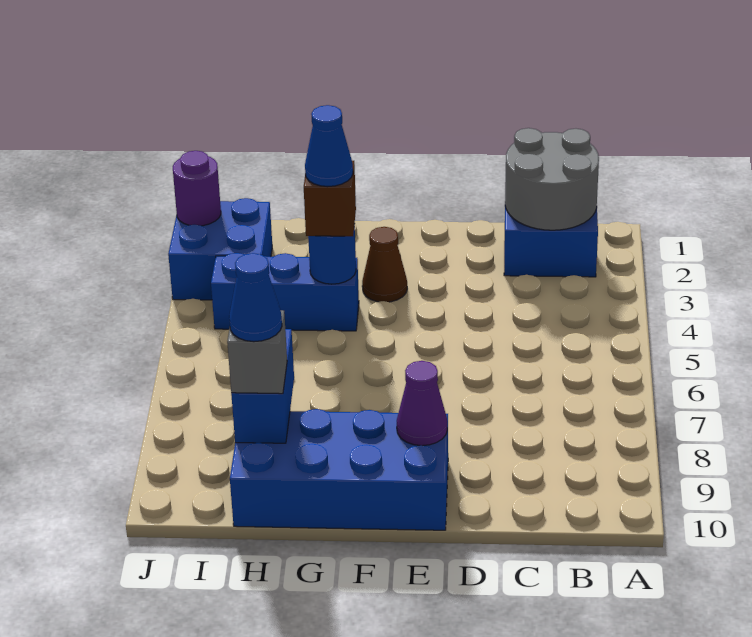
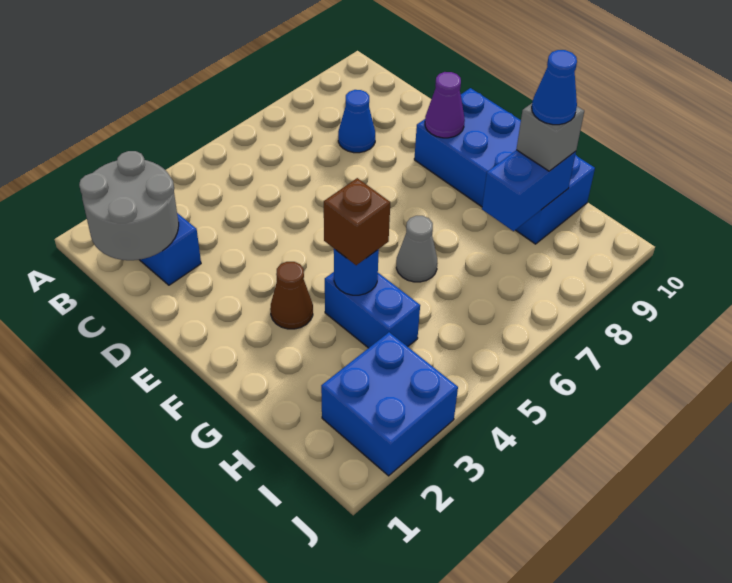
blue 1x3 brick [211,253,359,331] -> blue 1x2 brick [325,272,420,348]
blue 1x1 cone [305,105,353,187] -> blue 1x1 cone moved to [338,90,375,153]
none -> grey 1x1 cone [396,216,438,282]
purple 1x1 round brick [173,151,221,226] -> none

